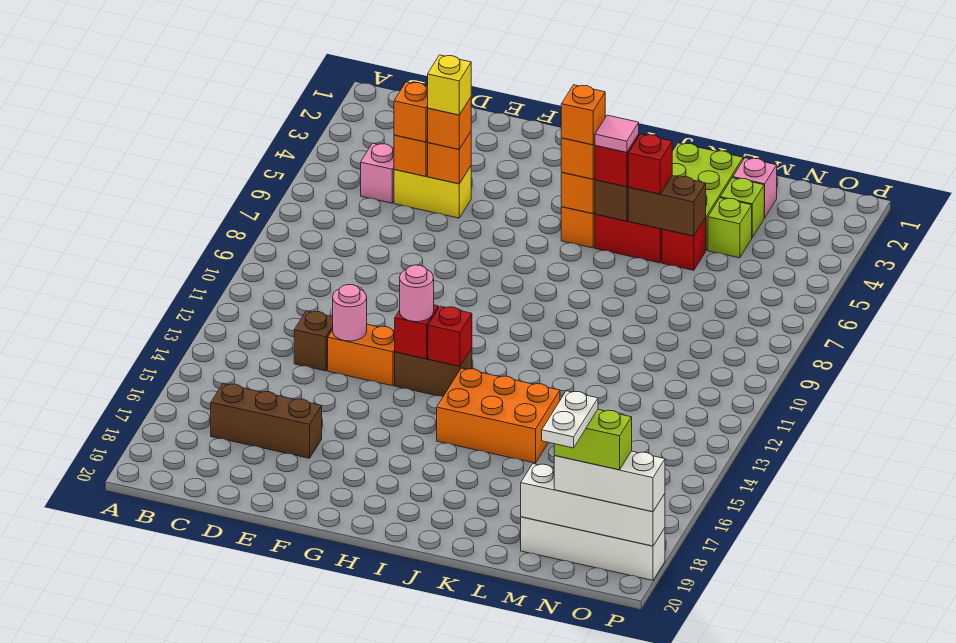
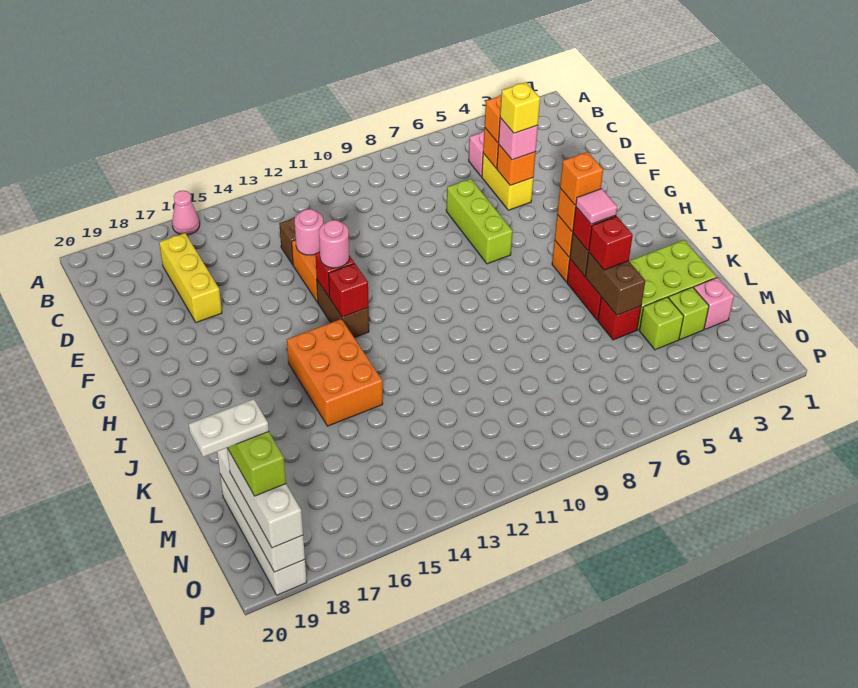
none -> pink 1x1 cone [172,190,200,235]
brown 1x3 brick [211,384,322,458] -> yellow 1x3 brick [159,233,222,323]
orange 1x1 brick [428,97,471,149] -> pink 1x1 brick [498,118,538,160]
none -> lime 1x3 brick [446,179,512,264]

